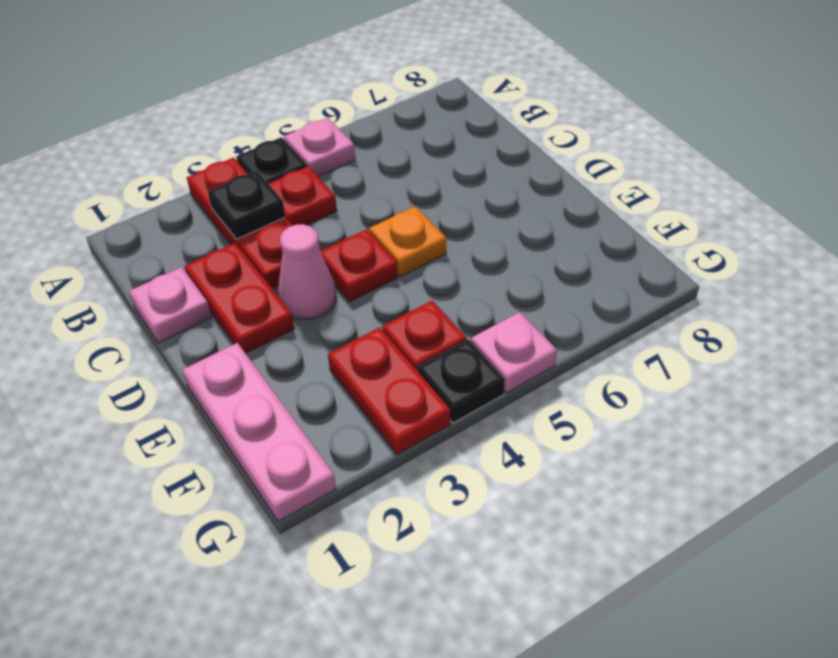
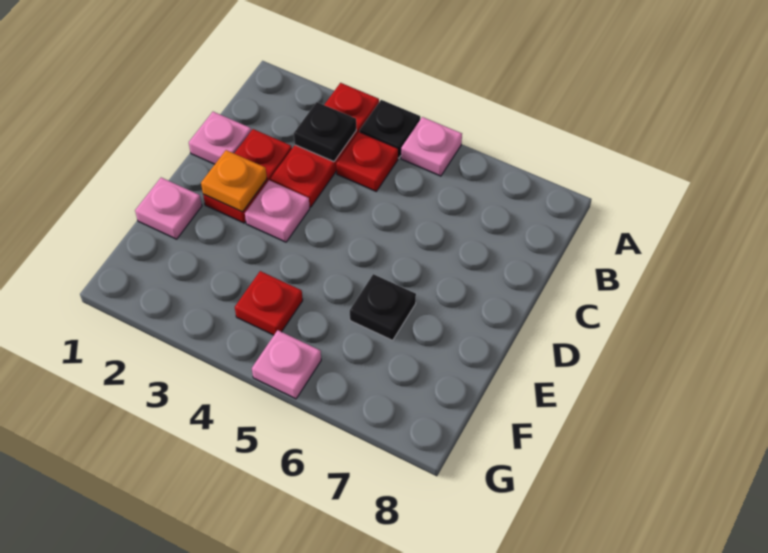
pink 1x1 cone [278,224,336,319] -> pink 1x1 plate [245,180,310,242]
red 1x1 plate [321,229,398,301] -> none
orange 1x1 plate [369,206,446,277] -> orange 1x1 plate moved to [201,150,267,212]
pink 1x3 plate [182,343,336,522] -> pink 1x1 plate [135,178,202,239]
red 1x2 plate [328,327,450,454] -> none
black 1x1 plate [417,340,505,423] -> black 1x1 plate moved to [350,274,416,340]

